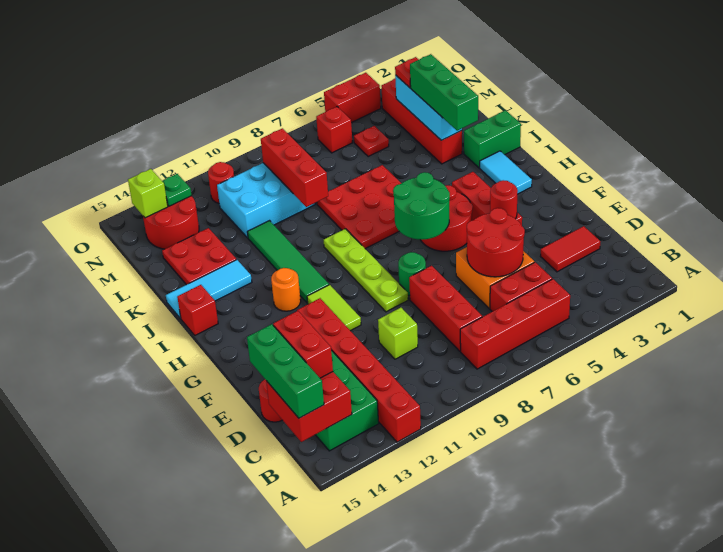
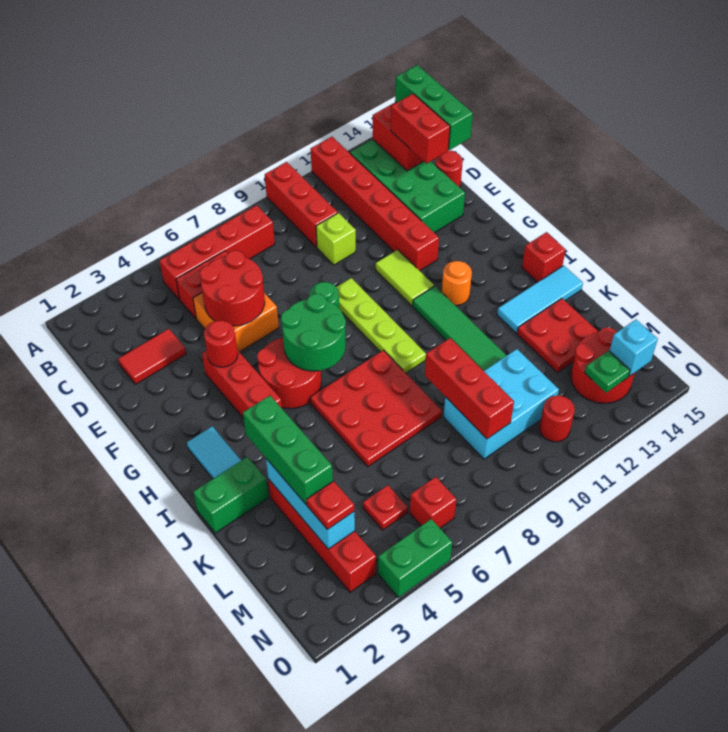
red 1x3 brick [409,266,482,351] -> red 1x3 brick moved to [265,162,338,247]
lime 1x1 brick [128,169,168,218] -> cyan 1x1 brick [610,320,658,376]
red 1x2 brick [324,73,381,123] -> green 1x2 brick [378,519,452,598]

